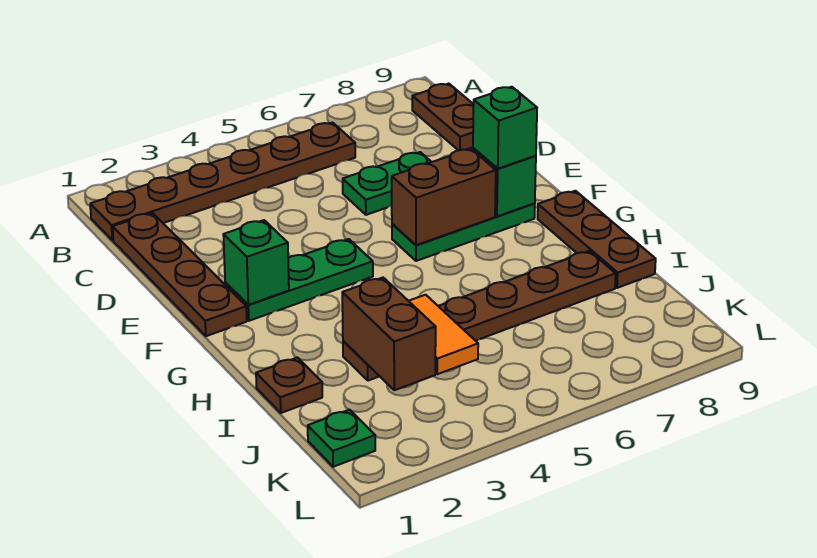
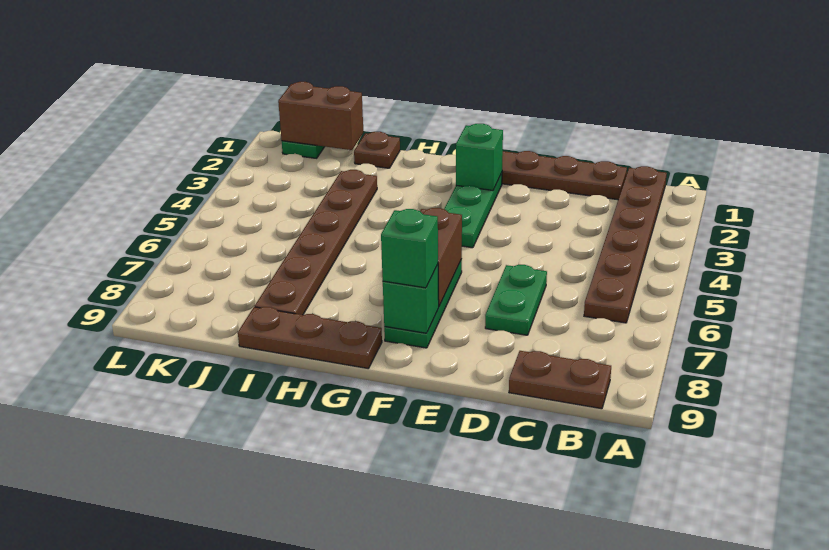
brown 1x2 brick [342,278,436,390] -> brown 1x2 brick moved to [278,82,363,150]
orange 1x2 tile [409,295,478,374] -> none

